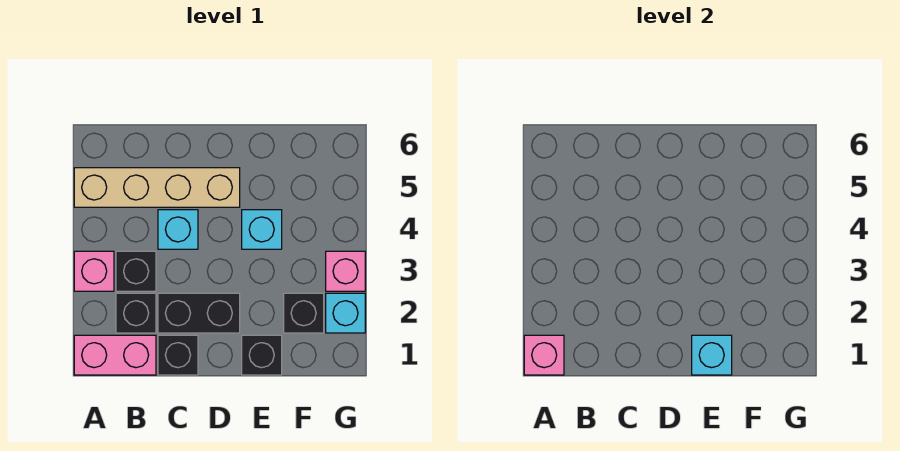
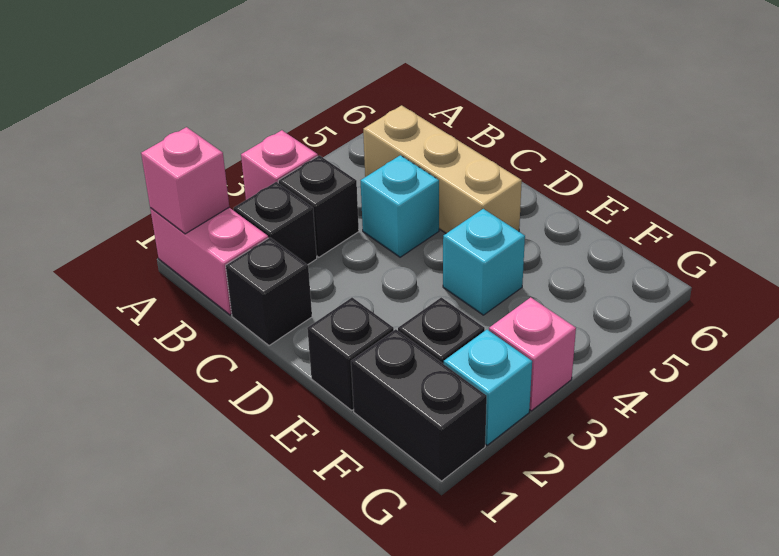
tan 1x4 brick [74,168,240,207] -> tan 1x3 brick [363,105,522,233]
black 1x2 brick [158,293,240,333] -> black 1x2 brick moved to [351,329,487,481]
cyan 1x1 brick [692,335,732,375] -> none

